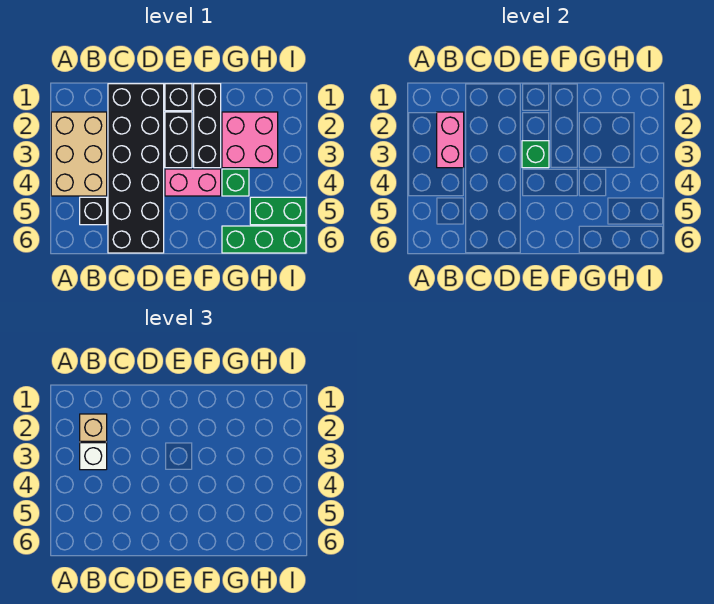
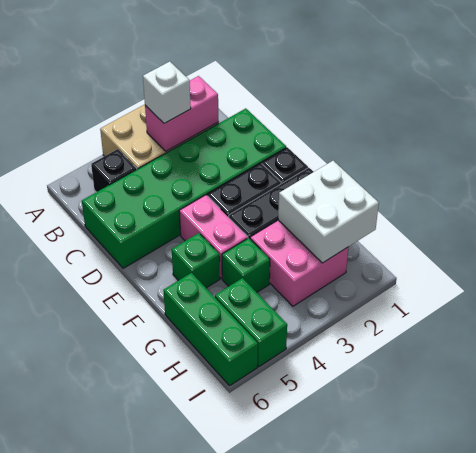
tan 1x1 brick [80,414,107,441] -> none
black 2x6 brick [108,84,164,253] -> green 2x6 brick [82,108,286,268]
green 1x1 brick [522,141,549,168] -> green 1x1 brick moved to [172,233,220,288]
none -> white 2x2 brick [278,161,379,263]

